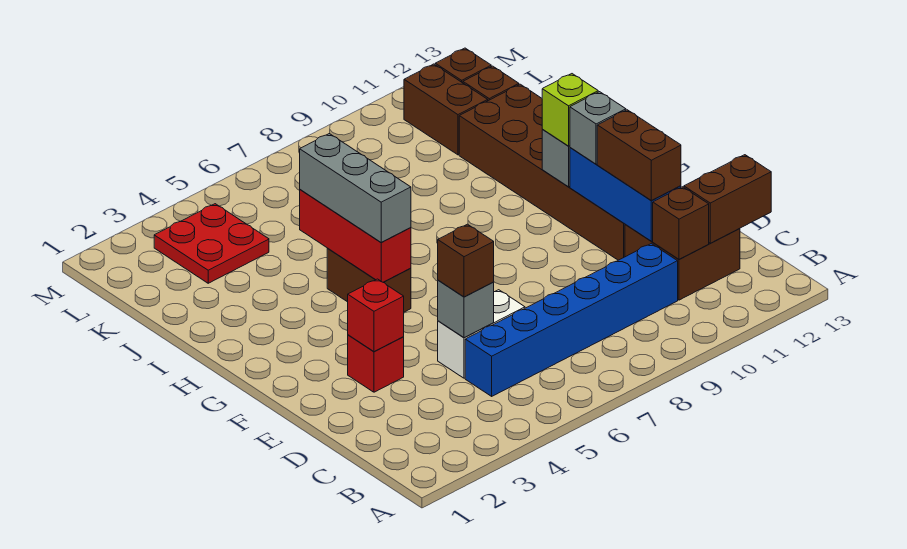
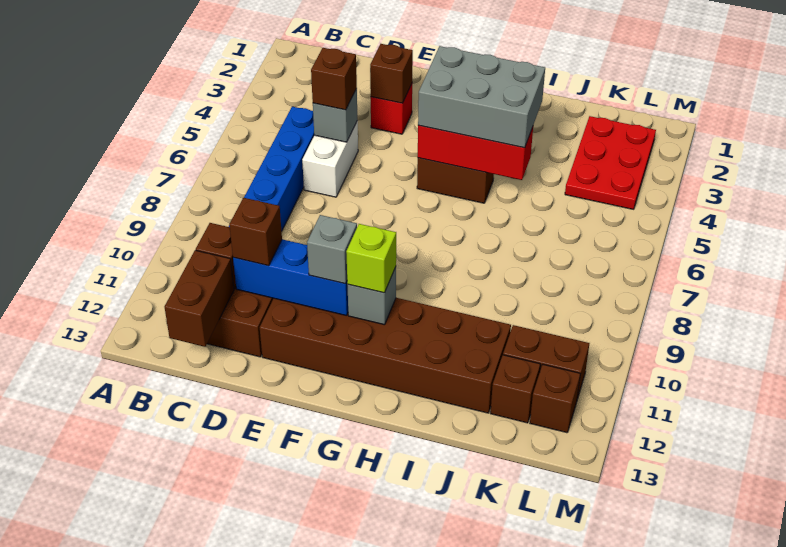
brown 1x2 brick [597,110,681,200] -> brown 1x1 brick [229,198,282,266]
red 1x1 brick [348,279,404,352] -> brown 1x1 brick [370,44,413,103]
grey 1x3 brick [300,134,411,242] -> grey 2x3 brick [418,46,545,148]
red 2x2 plate [154,204,269,283] -> red 2x3 plate [565,116,656,209]

